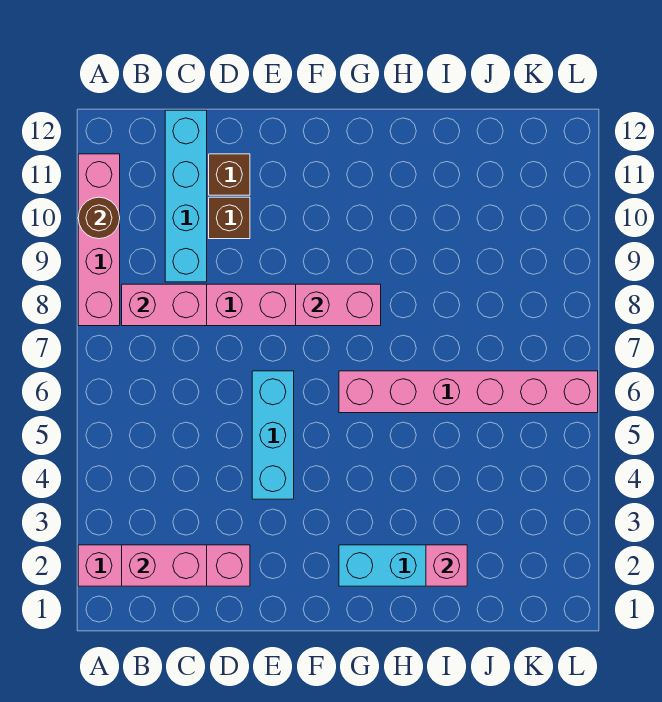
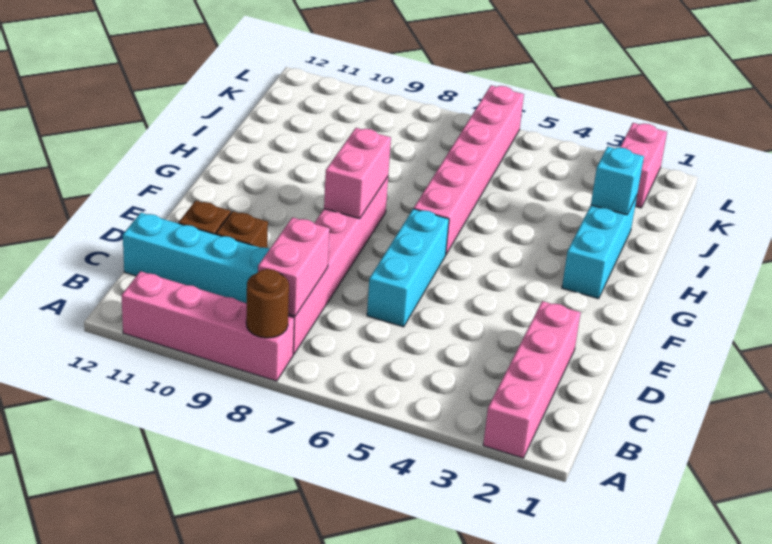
brown 1x1 round brick [78,197,120,239] -> brown 1x1 round brick moved to [246,269,289,338]
pink 1x2 brick [122,545,207,586] -> pink 1x2 brick moved to [620,123,667,208]
cyan 1x3 brick [252,371,294,499] -> cyan 1x3 brick turned to [367,209,449,327]
pink 1x1 brick [426,545,467,586] -> cyan 1x1 brick [591,147,644,215]

